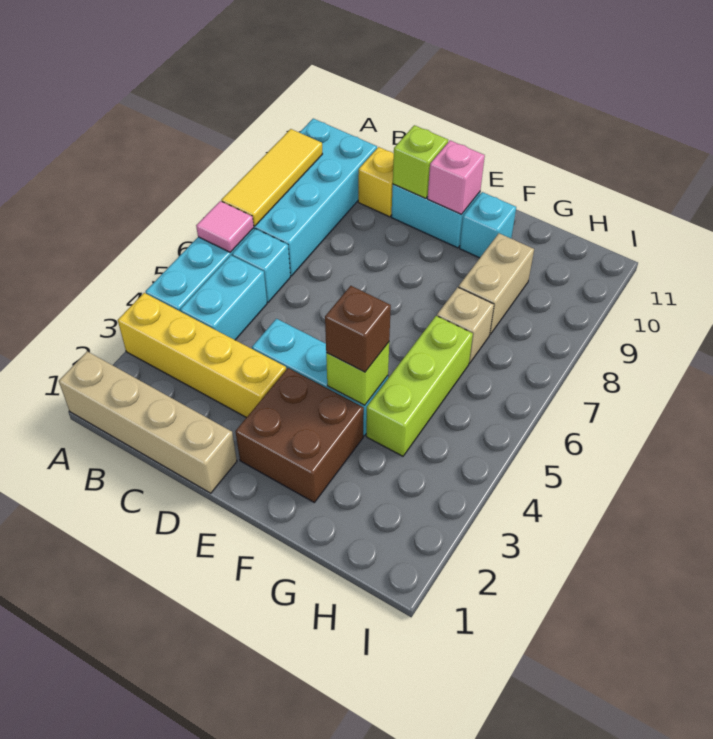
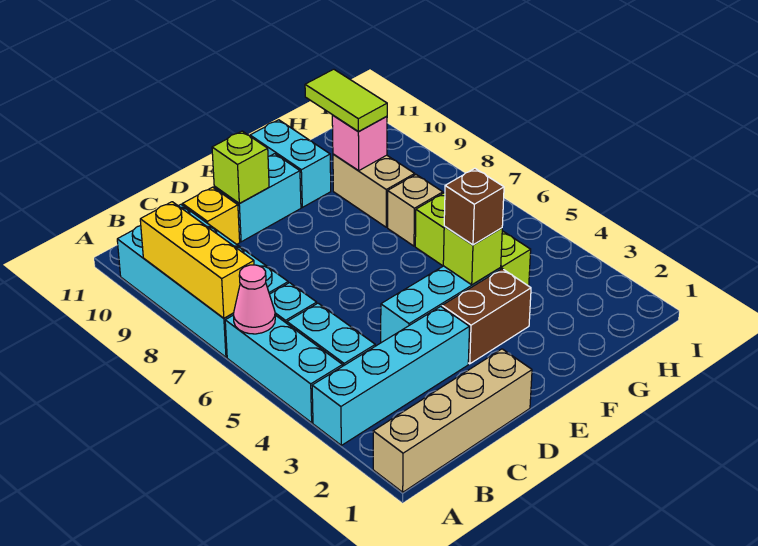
yellow 1x4 brick [118,293,286,418] -> cyan 1x4 brick [312,306,470,445]
pink 1x1 tile [196,201,254,252] -> pink 1x1 cone [233,265,275,334]
yellow 1x3 tile [221,129,322,226] -> yellow 1x3 brick [140,202,254,318]
brown 2x2 brick [235,368,364,502] -> brown 1x2 brick [442,269,531,364]
pink 1x1 brick [428,140,485,215] -> pink 1x1 brick moved to [332,115,387,170]
cyan 1x1 brick [460,192,516,258] -> cyan 1x2 brick [250,120,331,207]
none -> lime 1x2 tile [305,69,387,132]

